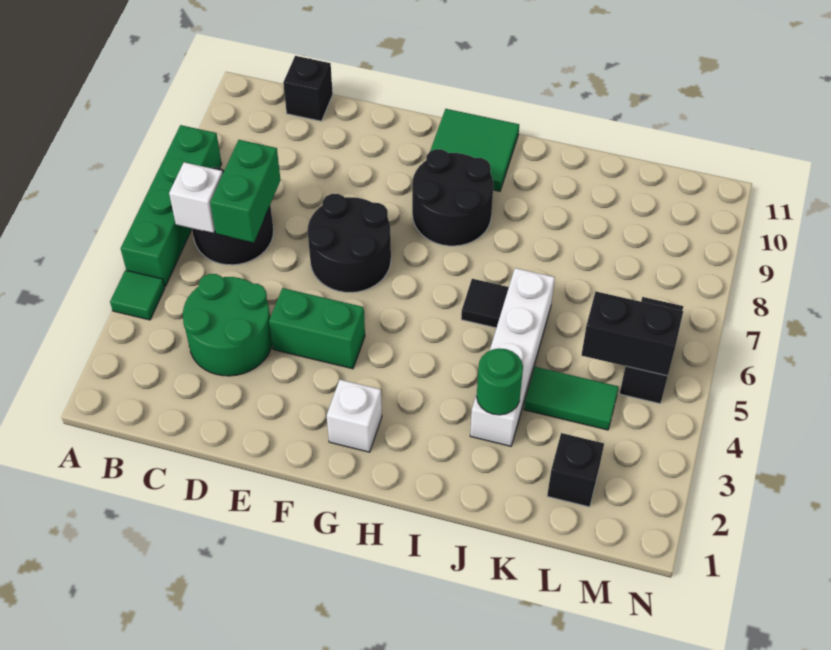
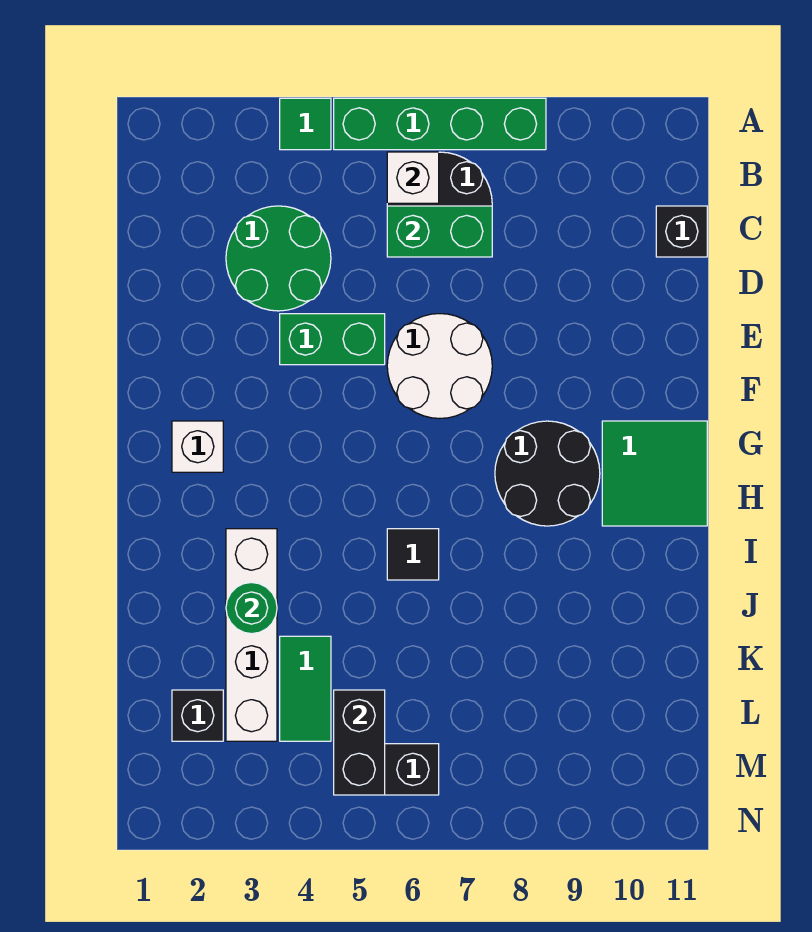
green 1x2 brick [269,288,365,369] -> green 1x2 brick turned to [280,314,385,365]
black 2x2 round brick [308,194,391,292] -> white 2x2 round brick [387,314,492,418]
white 1x4 brick [470,268,555,446] -> white 1x4 brick turned to [226,529,277,741]

